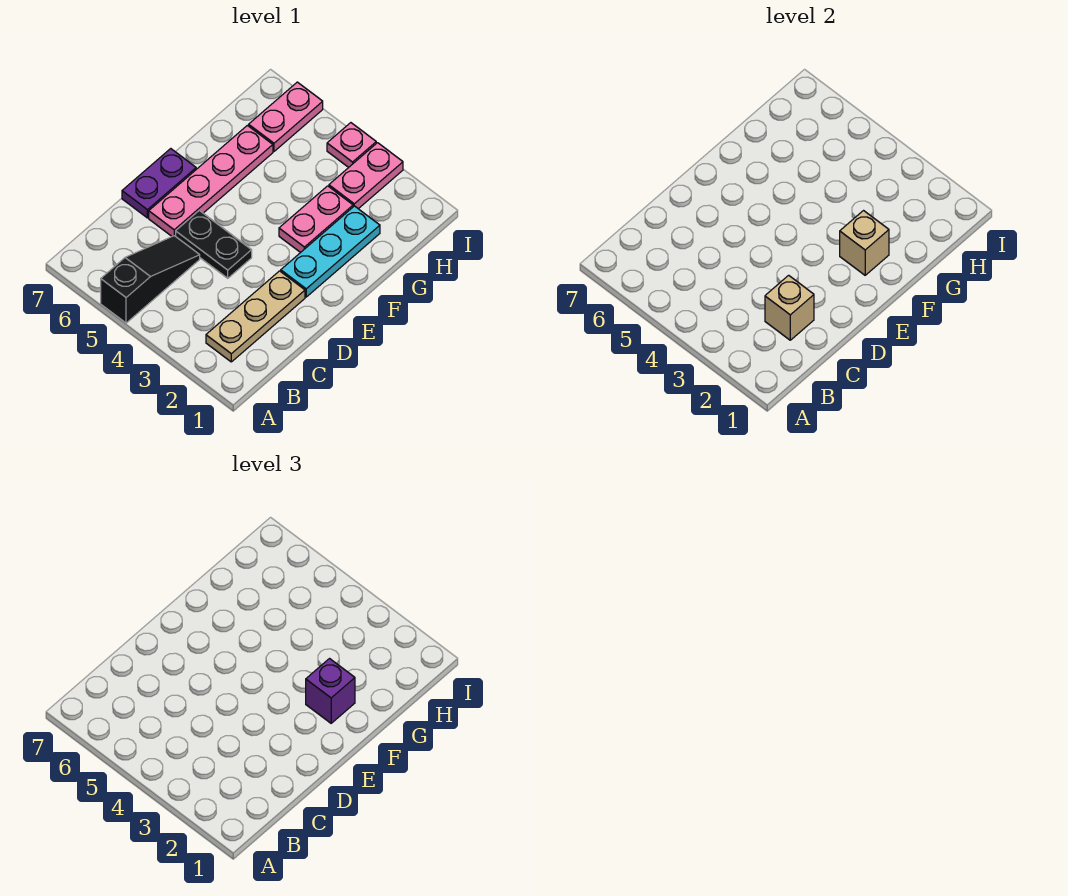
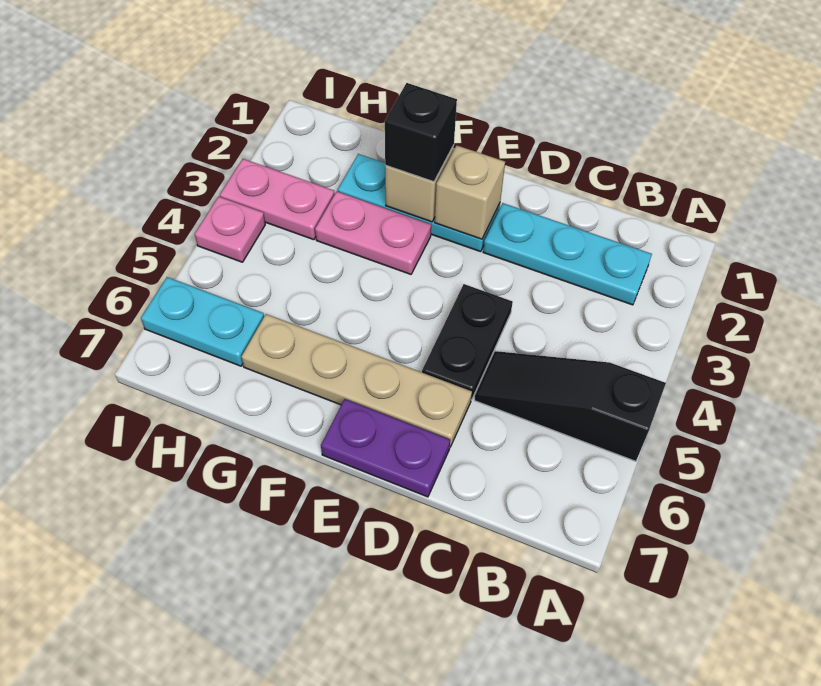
tan 1x3 plate [206,271,305,362] -> cyan 1x3 plate [483,203,652,305]
tan 1x1 brick [765,275,814,340] -> tan 1x1 brick moved to [435,145,505,239]
pink 1x4 plate [149,125,273,236] -> tan 1x4 plate [241,314,472,447]
purple 1x1 brick [306,659,355,723] -> black 1x1 brick [385,83,457,182]
pink 1x2 plate [249,82,323,151] -> cyan 1x2 plate [141,277,264,366]

